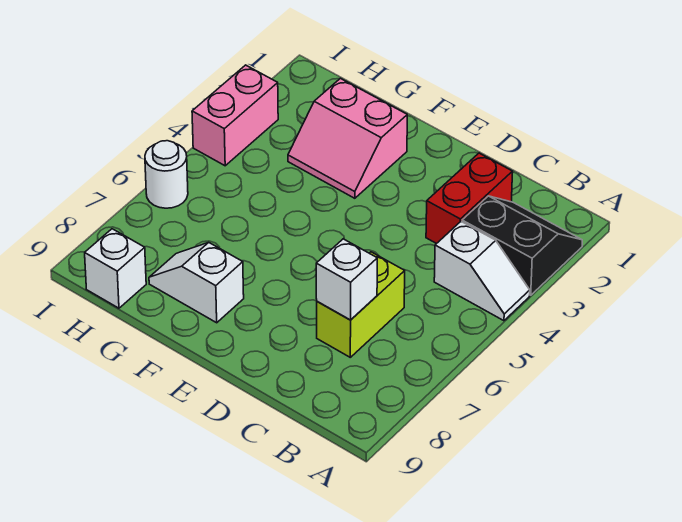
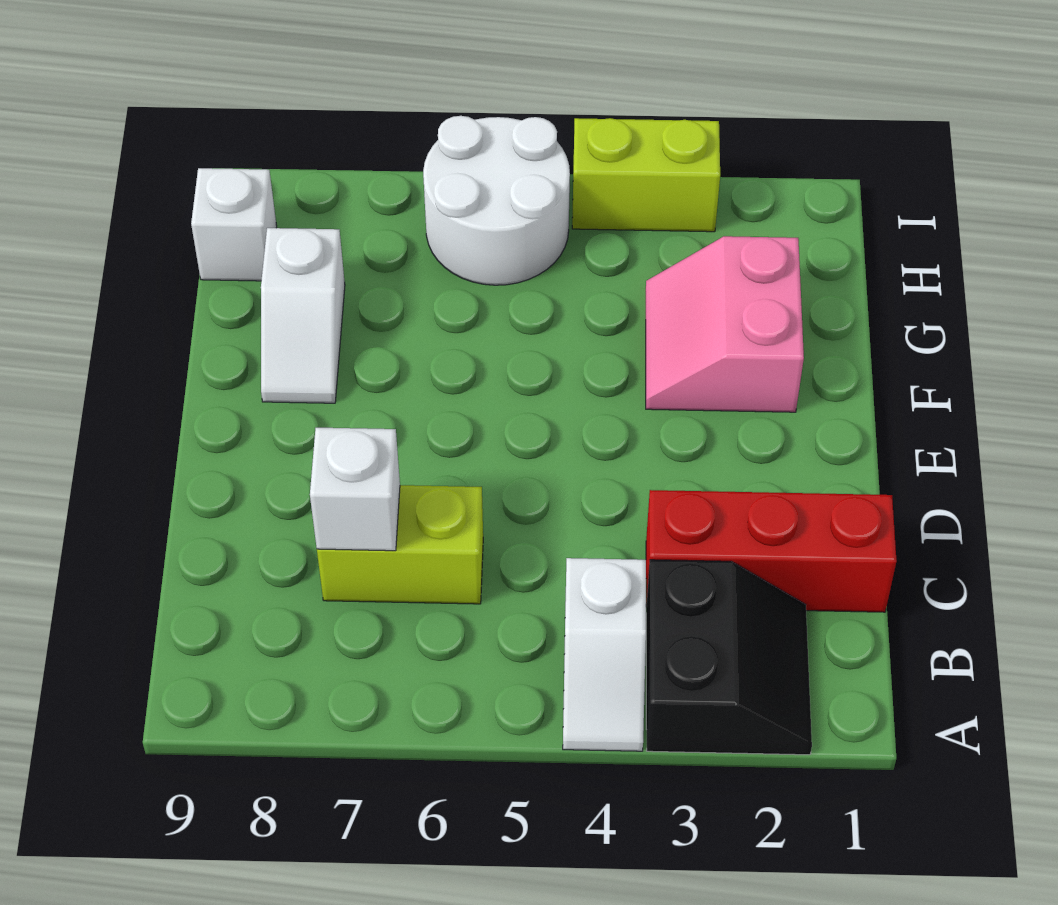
red 1x2 brick [426,153,513,244] -> red 1x3 brick [646,490,897,612]
white 1x2 slope [149,243,244,323] -> white 1x2 slope turned to [261,228,345,403]
pink 1x2 brick [192,65,278,166] -> lime 1x2 brick [572,118,720,232]
white 1x1 round brick [145,141,188,208] -> white 2x2 round brick [423,116,570,285]

